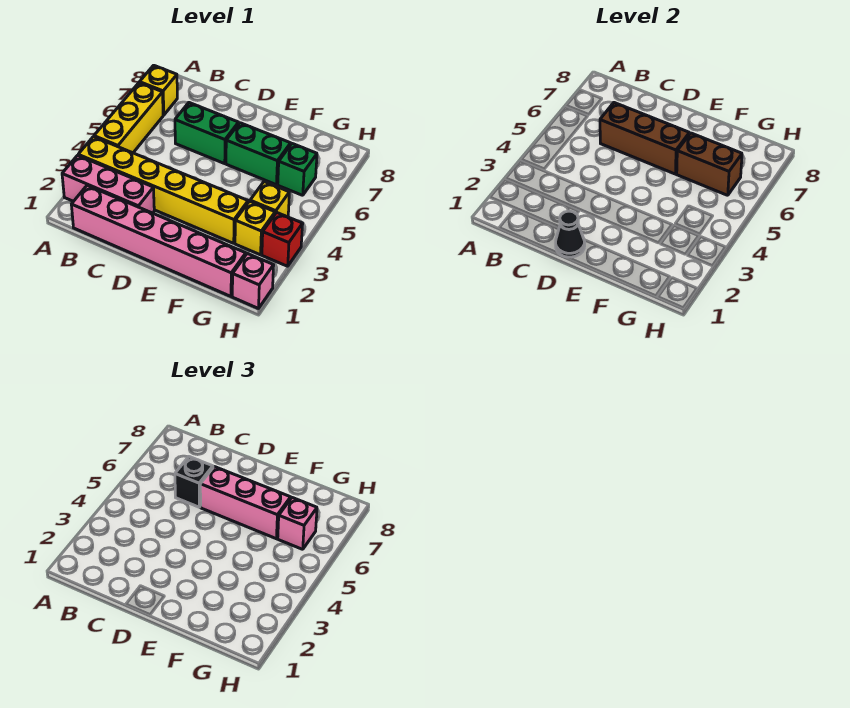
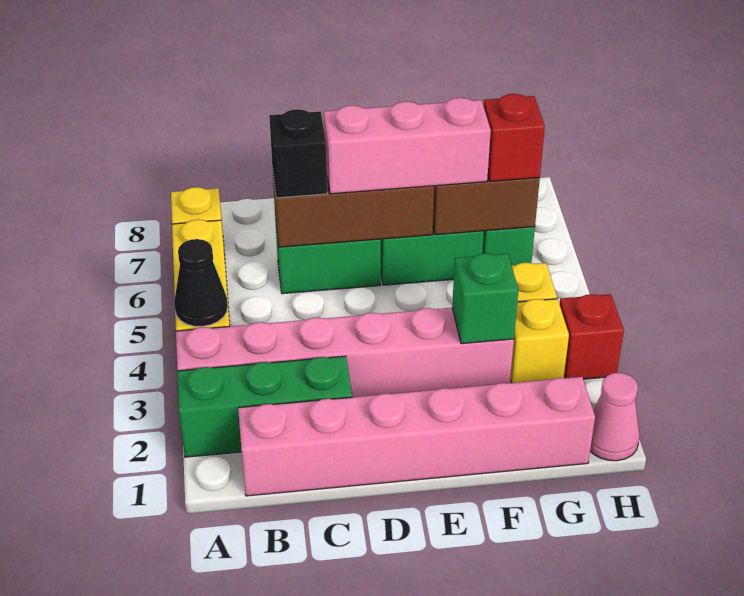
pink 1x3 brick [62,155,154,213] -> green 1x3 brick [177,356,352,457]
yellow 1x6 brick [78,137,248,243] -> pink 1x6 brick [176,308,514,397]
black 1x1 cone [556,211,585,257] -> black 1x1 cone moved to [174,239,228,326]
none -> green 1x1 brick [452,253,518,344]
pink 1x1 brick [278,498,317,549] -> red 1x1 brick [484,94,545,181]
pink 1x1 brick [232,254,274,309] -> pink 1x1 cone [590,373,640,461]

